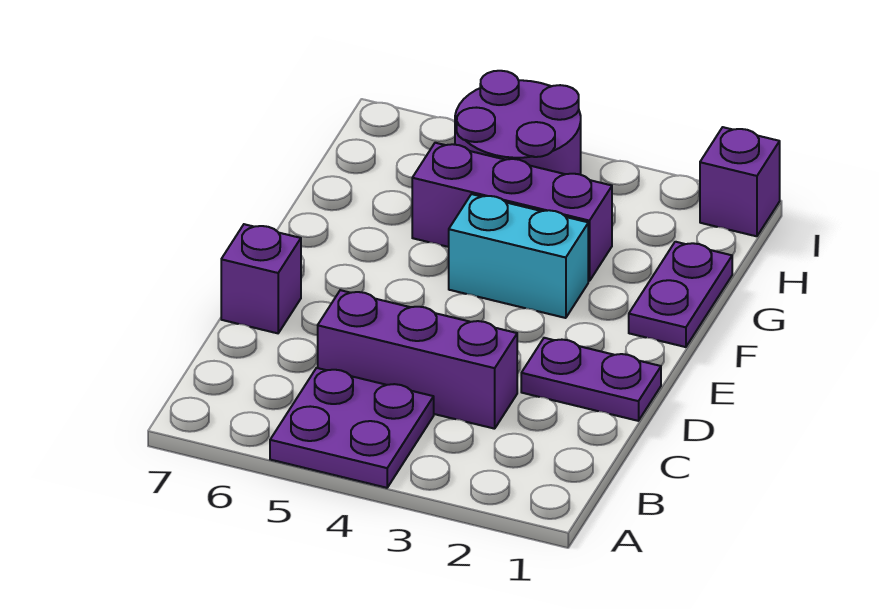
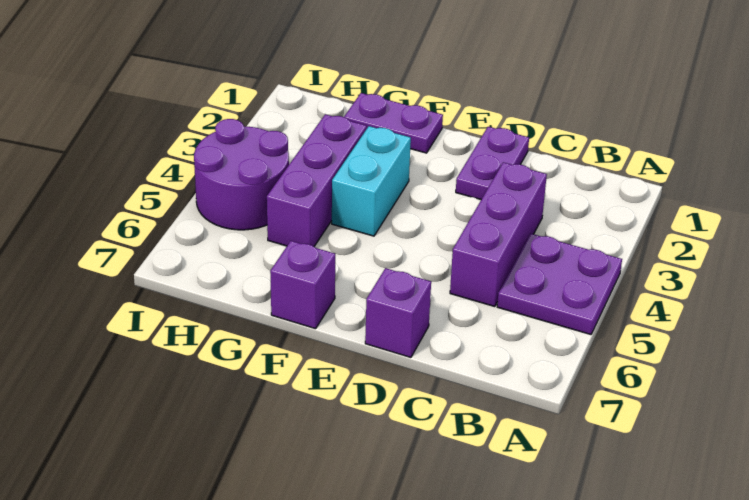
purple 1x1 brick [700,127,780,236] -> purple 1x1 brick moved to [270,241,335,329]

